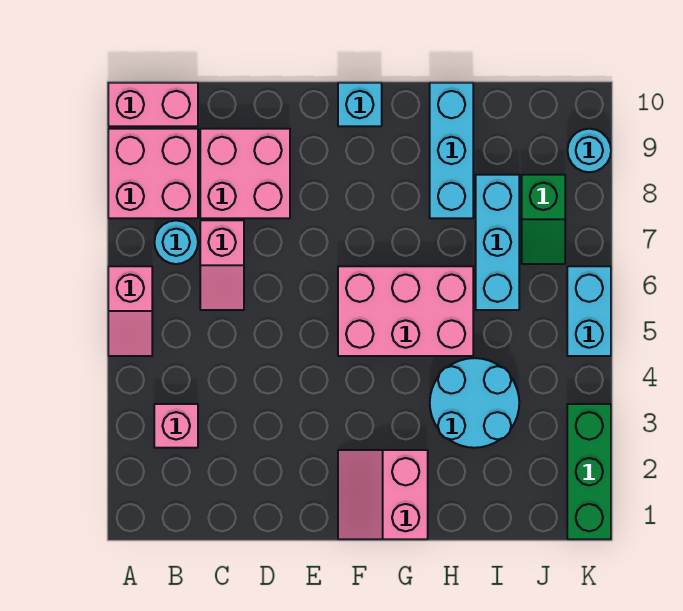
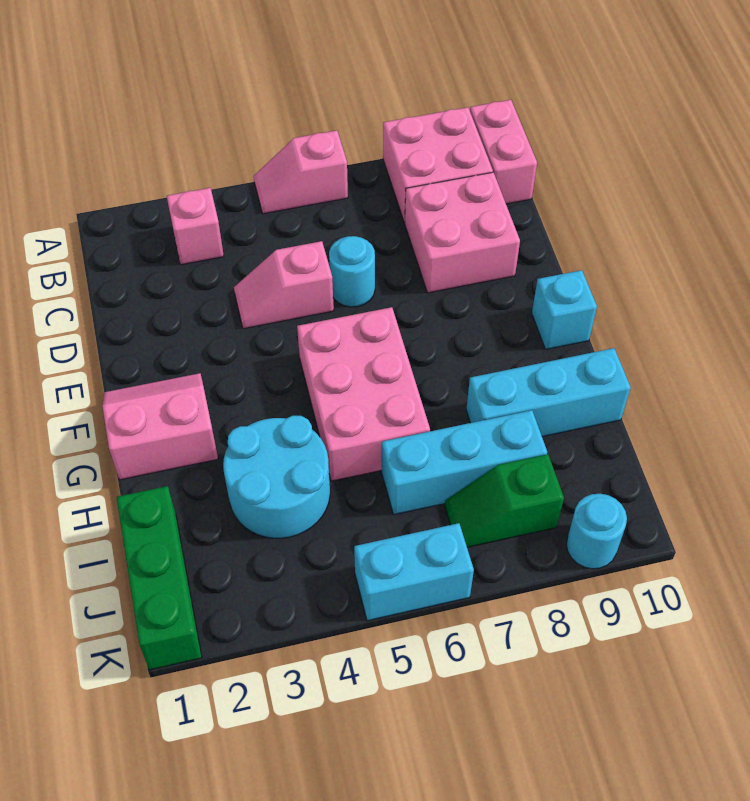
cyan 1x1 round brick [154,220,198,264] -> cyan 1x1 round brick moved to [329,236,375,307]
pink 1x2 slope [200,220,244,310] -> pink 1x2 slope moved to [234,241,334,329]
green 1x3 brick [567,404,611,539] -> green 1x3 brick turned to [117,486,202,670]

